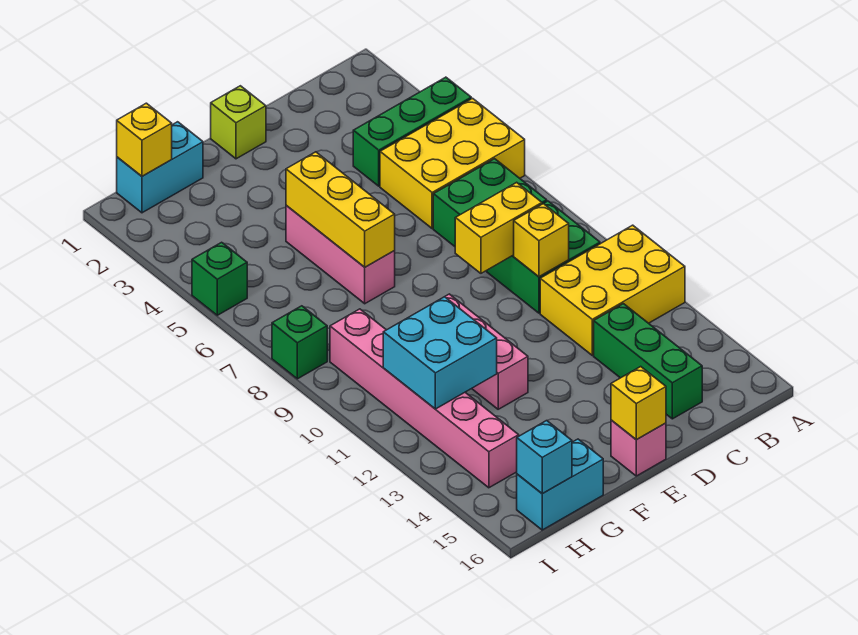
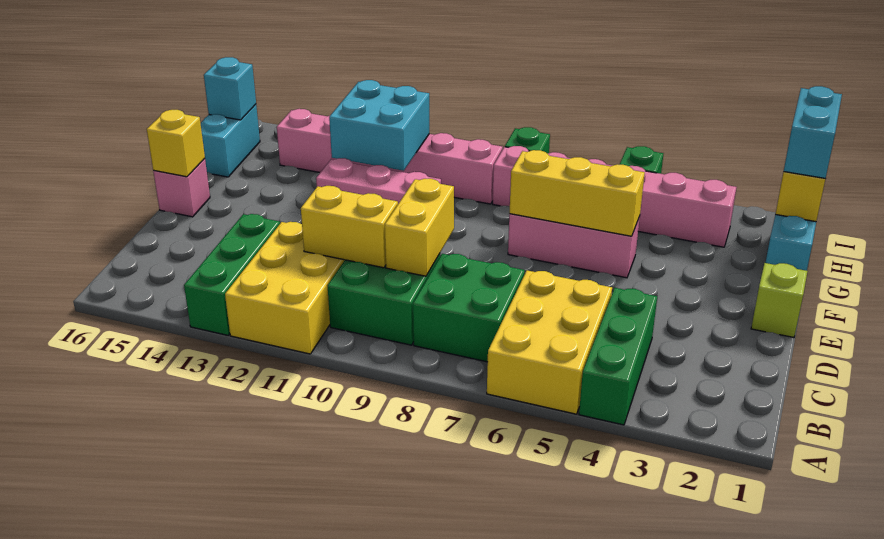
yellow 1x1 brick [514,204,569,277] -> yellow 1x2 brick [301,186,398,268]
green 1x3 brick [594,304,702,419] -> green 1x3 brick turned to [184,214,280,335]
none -> cyan 1x2 brick [784,86,842,179]
none -> pink 1x6 brick [493,146,737,247]

